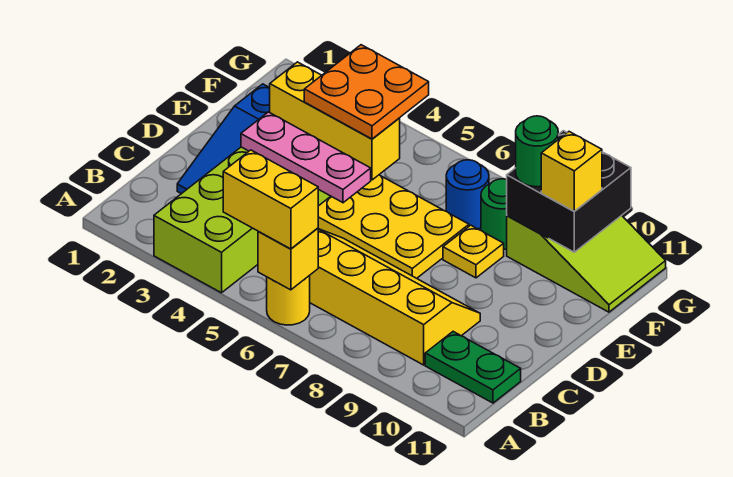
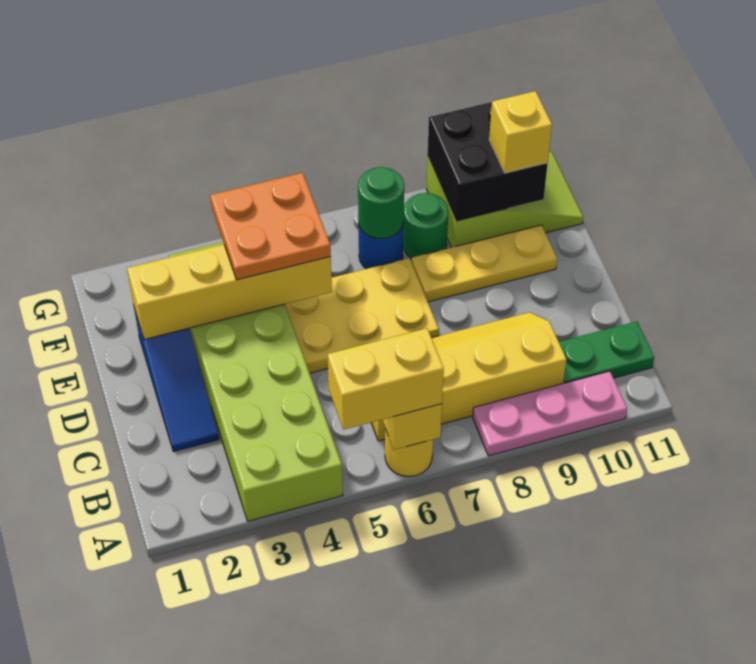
pink 1x3 plate [241,112,371,203] -> pink 1x3 plate moved to [473,371,627,456]
yellow 1x3 brick [270,62,400,180] -> yellow 1x4 brick [127,244,332,340]
yellow 1x1 plate [443,225,504,278] -> yellow 1x3 plate [412,225,557,302]
green 1x1 round brick [516,116,558,187] -> green 1x1 round brick moved to [358,167,404,239]

